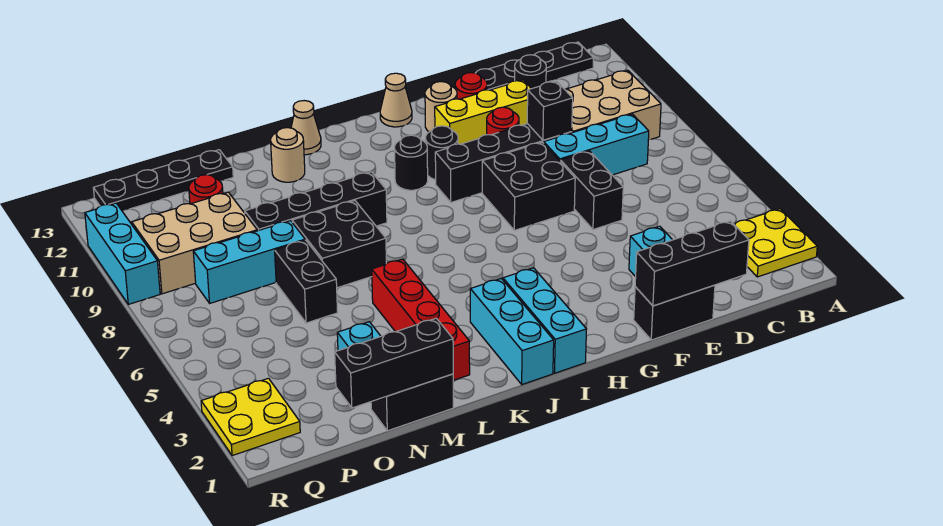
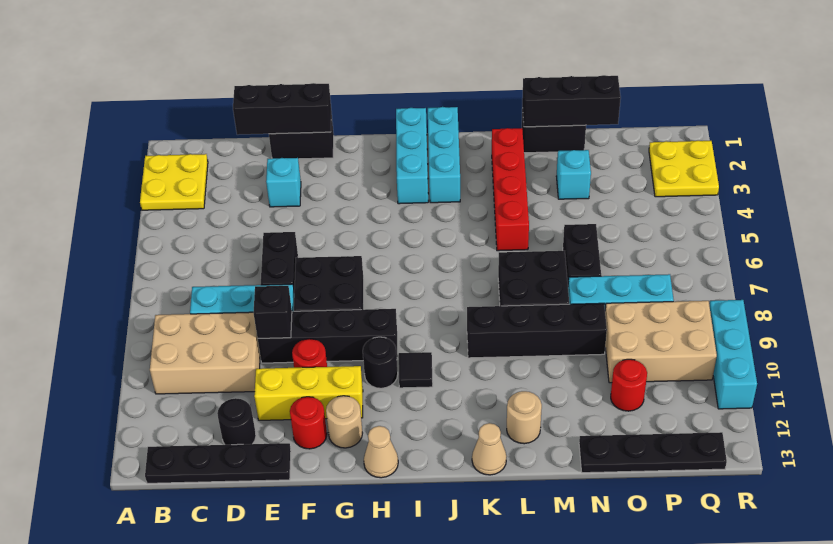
black 1x1 round brick [395,135,428,190] -> black 1x1 tile [399,352,433,388]

